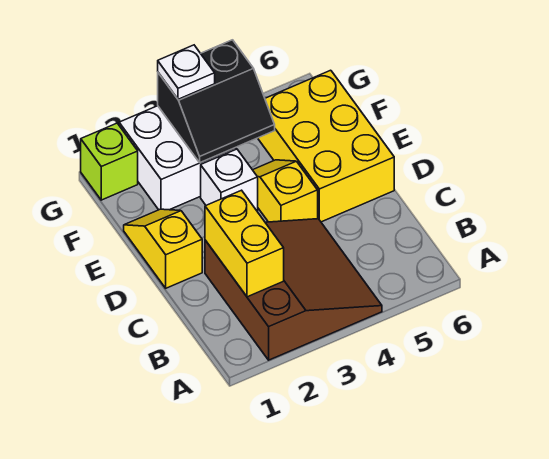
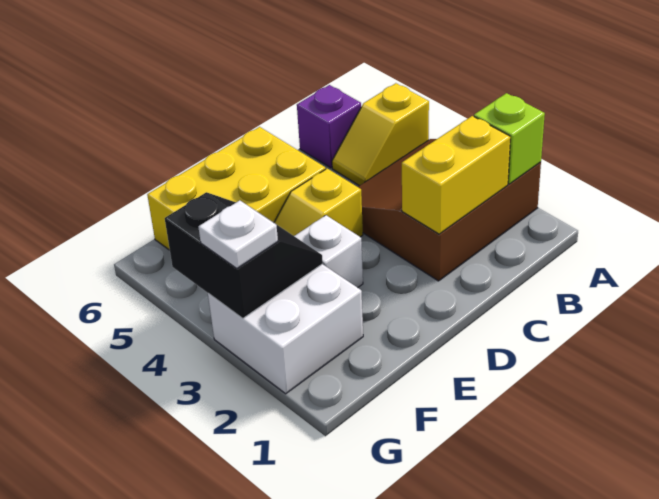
none -> purple 1x1 brick [297,85,361,168]
yellow 1x2 slope [124,209,202,288] -> yellow 1x2 slope moved to [332,83,429,186]
lime 1x1 brick [81,123,138,200] -> lime 1x1 brick moved to [474,93,545,184]

